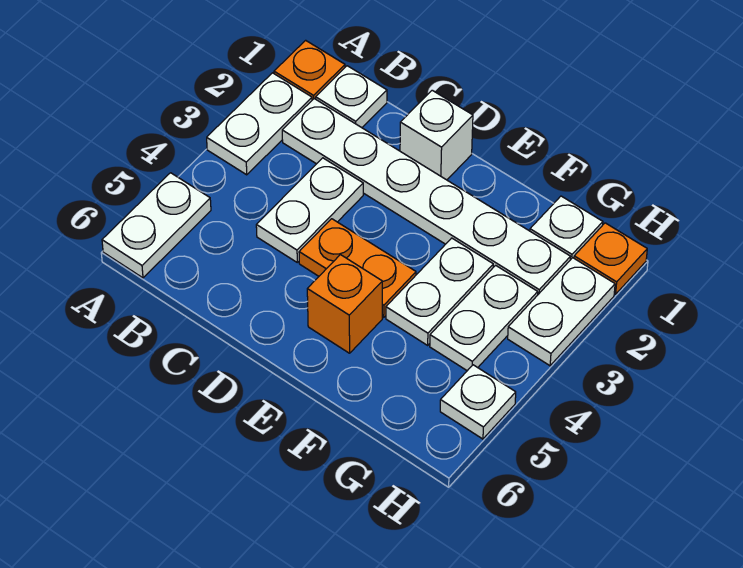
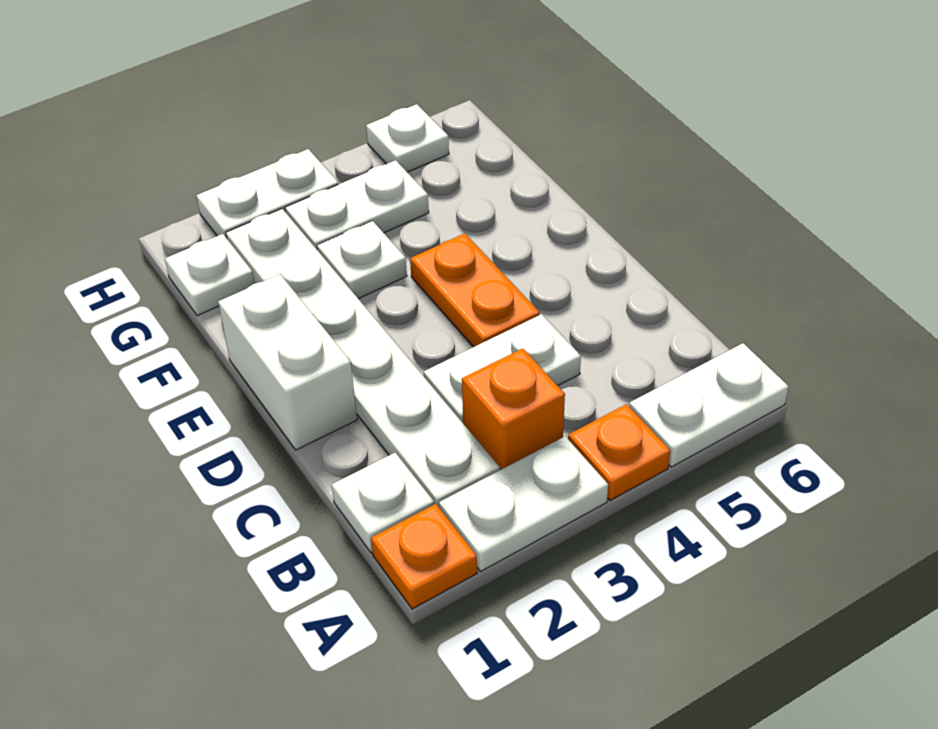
white 1x1 brick [400,90,473,180] -> white 1x2 brick [218,274,357,450]
orange 1x1 brick [307,255,382,353] -> orange 1x1 brick moved to [462,348,565,470]
white 1x2 plate [386,238,493,345] -> white 1x1 plate [317,221,407,299]
orange 1x1 plate [574,223,647,294] -> orange 1x1 plate moved to [568,404,670,501]

